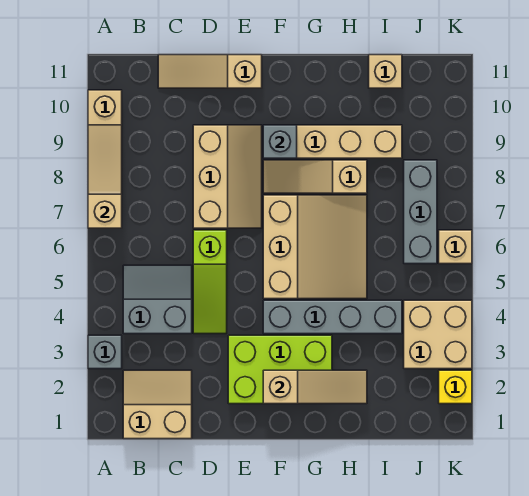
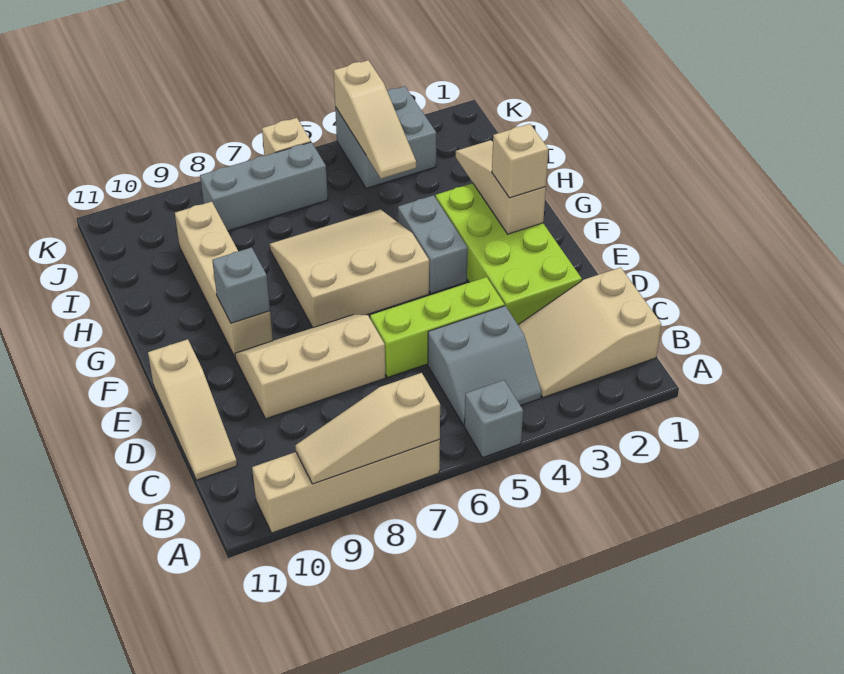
grey 1x1 brick [88,335,122,369] -> grey 1x1 brick moved to [464,380,523,458]
tan 2x2 slope [123,370,192,439] -> tan 2x3 slope [518,267,661,398]
grey 2x2 slope [123,265,192,334] -> grey 2x2 slope turned to [428,306,541,425]
lime 1x3 slope [193,230,227,334] -> lime 1x3 brick [370,277,505,377]
lime 2x3 brick [228,335,332,404] -> lime 2x4 brick [436,183,582,324]
grey 1x4 brick [263,300,402,334] -> grey 1x2 brick [398,195,468,294]
tan 1x3 slope [263,160,367,193] -> tan 1x3 slope moved to [334,60,416,179]
tan 1x1 brick [369,55,402,88] -> tan 1x1 brick moved to [492,124,549,198]
tan 2x2 brick [404,300,472,369] -> grey 2x2 brick [335,86,436,188]
yellow 1x1 brick [439,370,472,404] -> none

